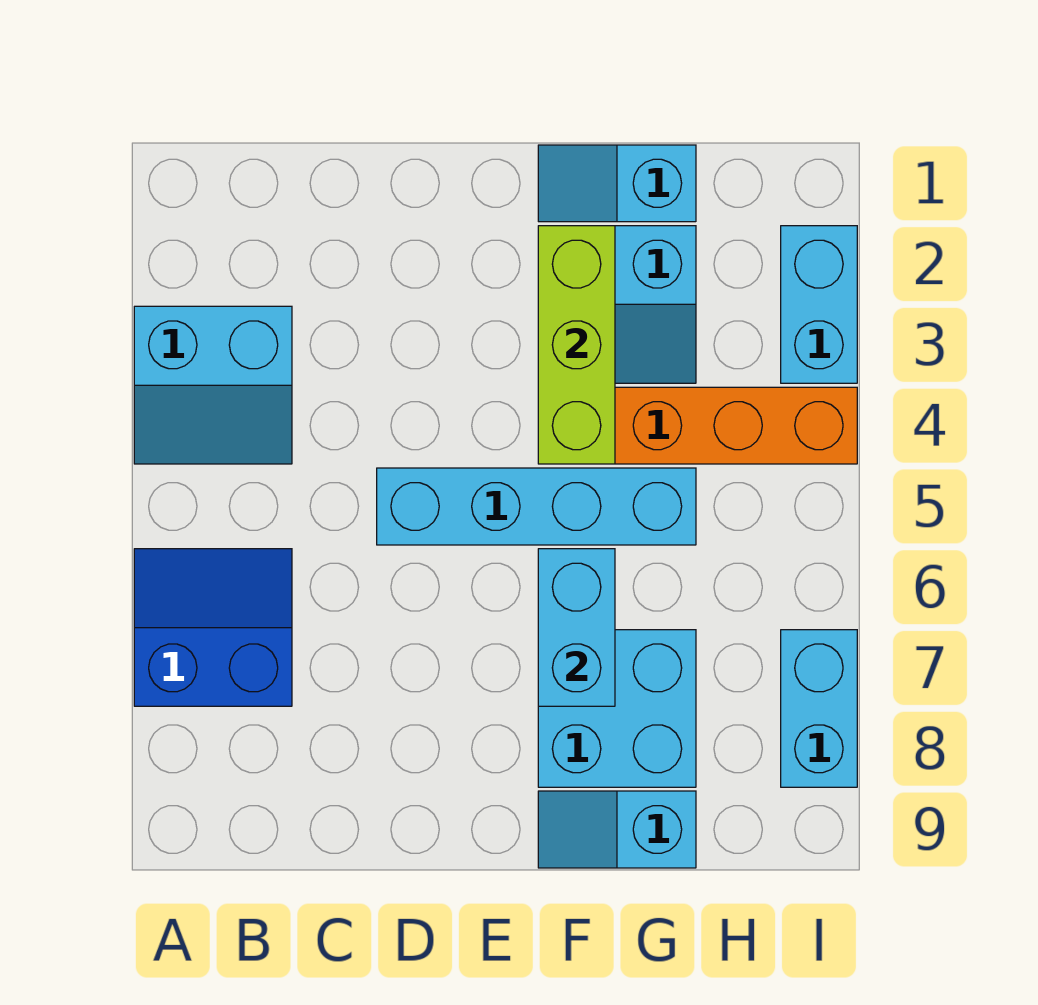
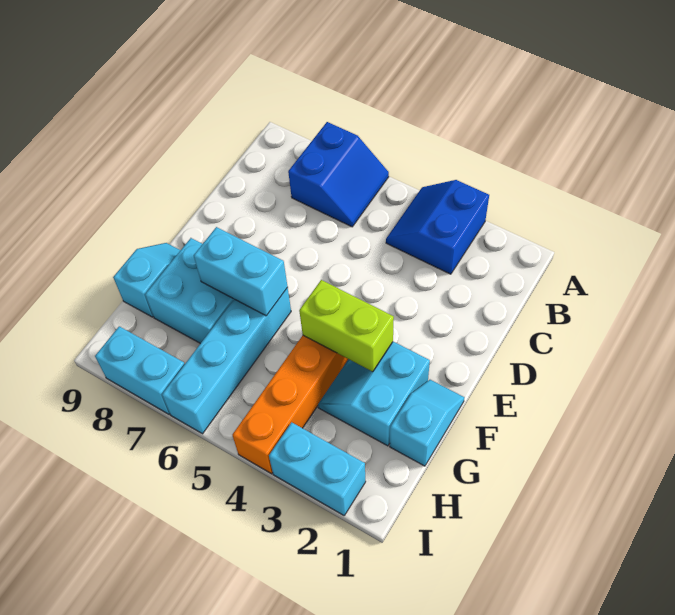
cyan 2x2 slope [134,306,292,464] -> blue 2x2 slope [386,180,489,274]
cyan 1x4 brick [377,468,696,545] -> cyan 1x4 brick moved to [162,288,291,434]
lime 1x3 brick [538,226,615,464] -> lime 1x2 brick [299,280,394,372]

